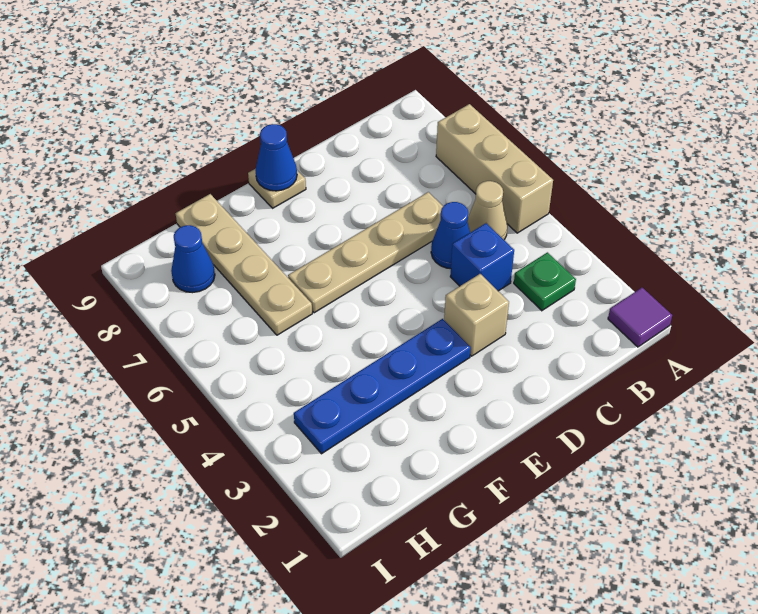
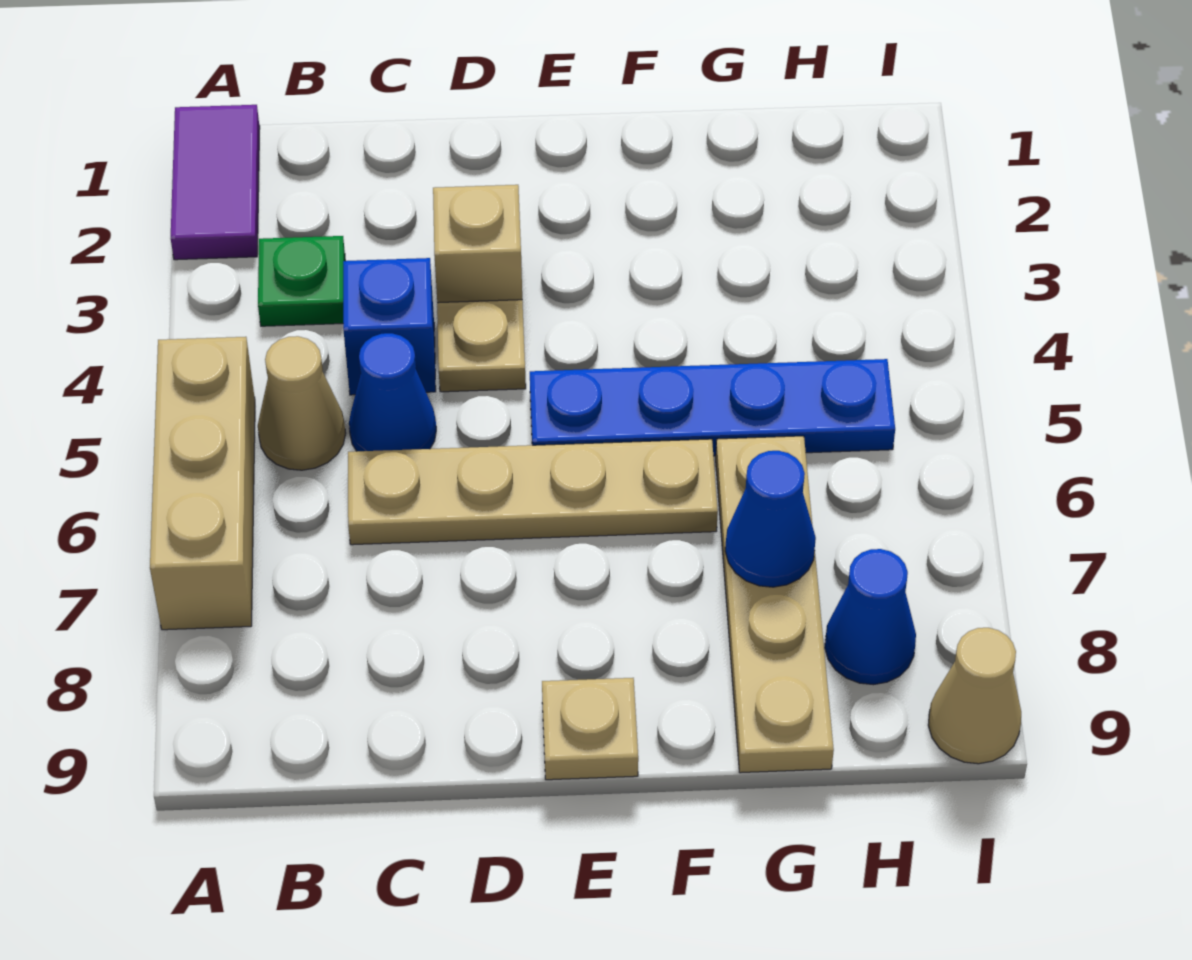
purple 1x1 tile [608,288,672,347] -> purple 1x2 tile [171,105,260,260]
none -> tan 1x1 plate [437,300,526,392]
blue 1x4 plate [294,319,471,454] -> blue 1x4 plate moved to [530,359,895,456]
blue 1x1 cone [255,124,297,191] -> blue 1x1 cone moved to [725,451,816,587]
none -> tan 1x1 cone [928,628,1021,764]

